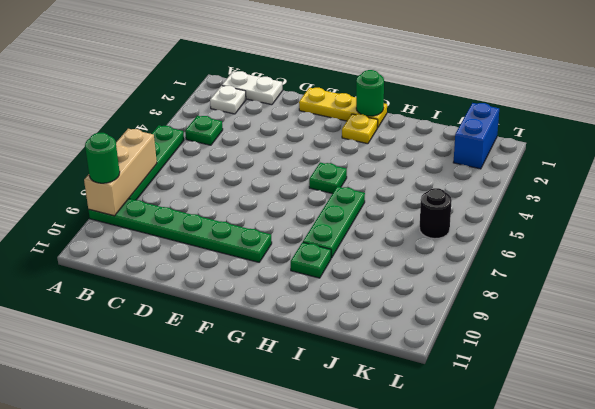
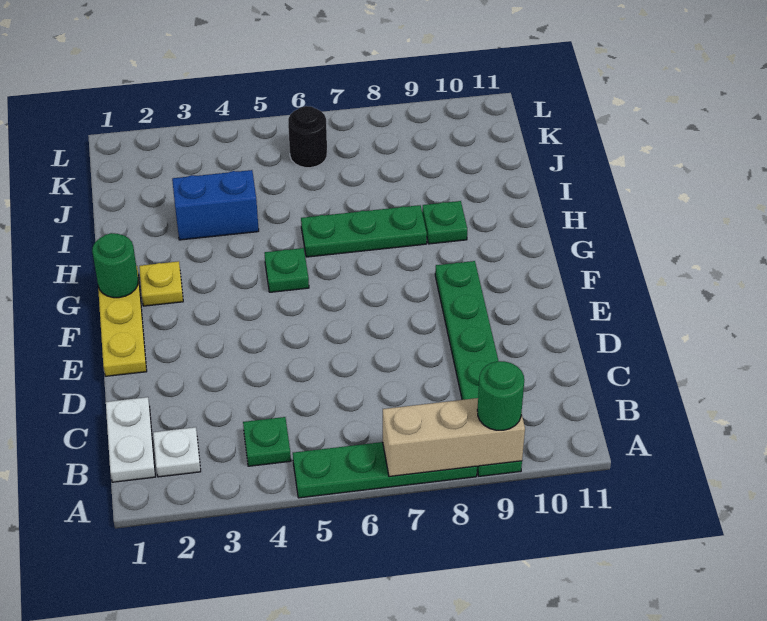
blue 1x2 brick [453,103,499,169] -> blue 1x2 brick moved to [172,170,259,240]

